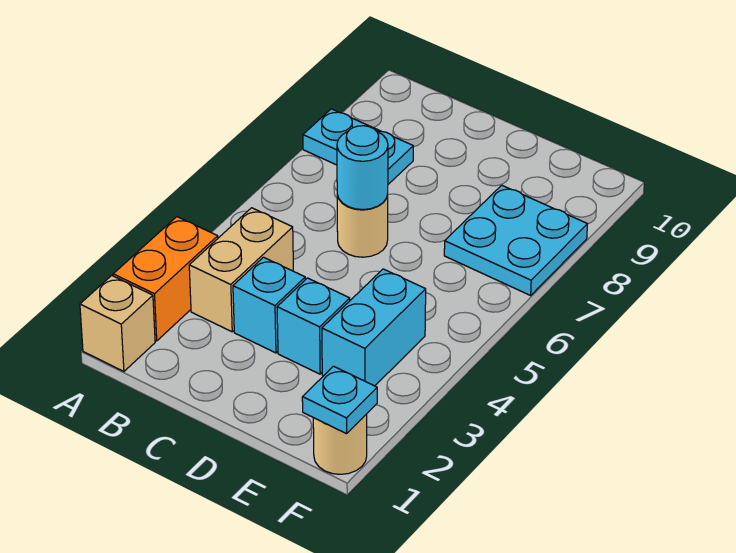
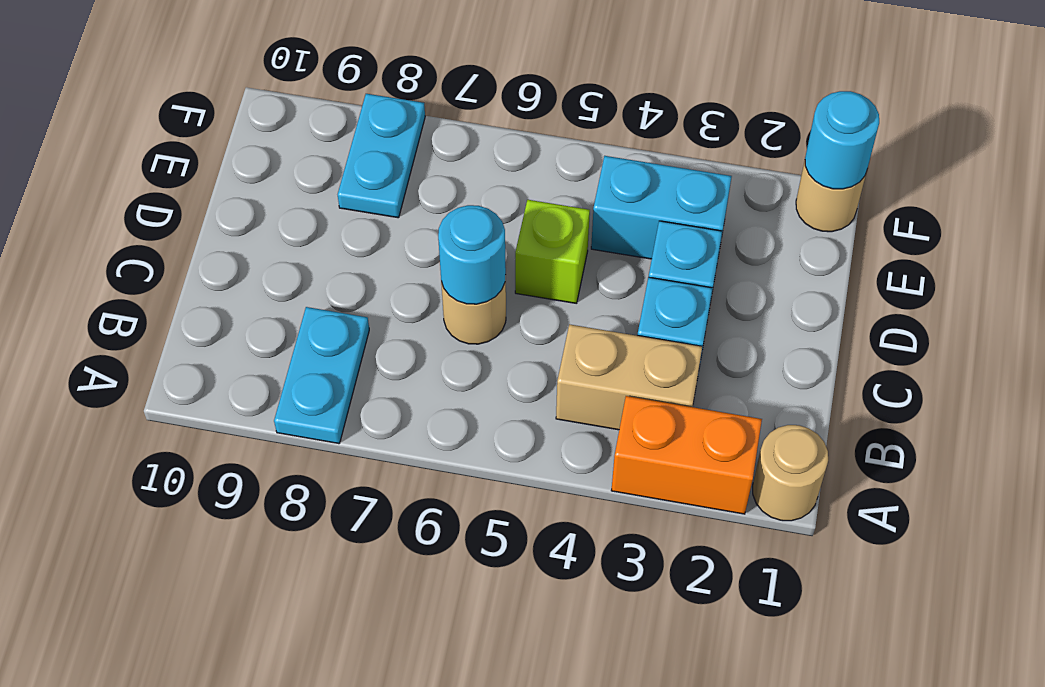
tan 1x1 brick [80,275,155,371] -> tan 1x1 round brick [753,425,828,521]
none -> lime 1x1 brick [515,200,590,304]
cyan 2x2 plate [444,185,587,295] -> cyan 1x2 plate [338,94,425,218]
cyan 1x1 plate [302,366,377,434] -> cyan 1x1 round brick [805,91,879,189]

